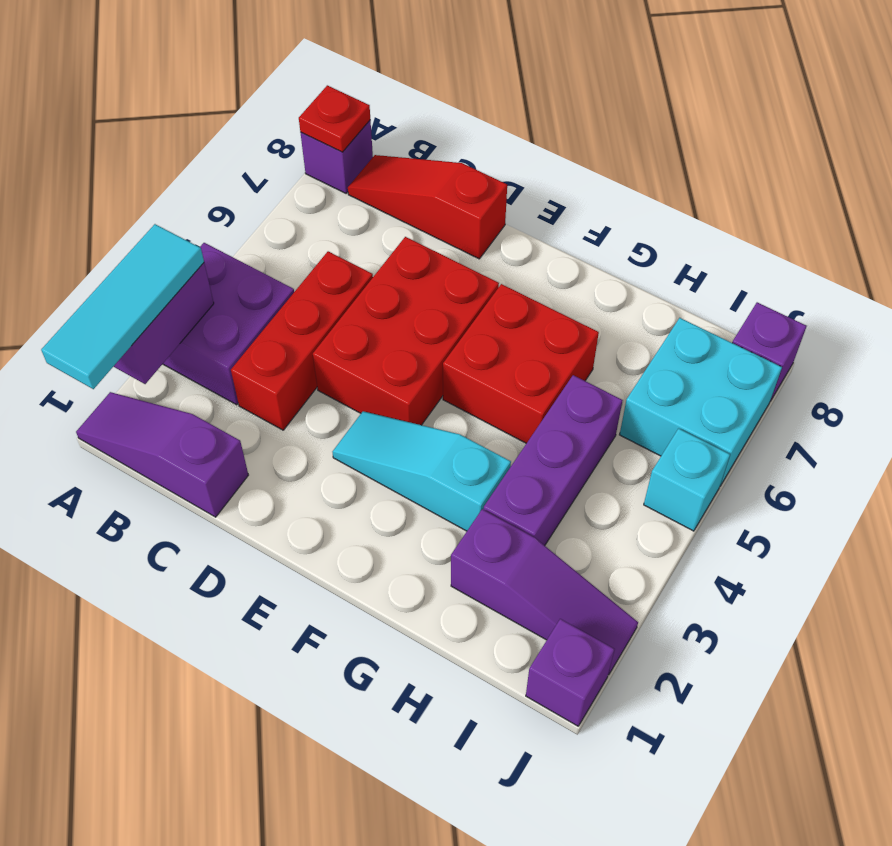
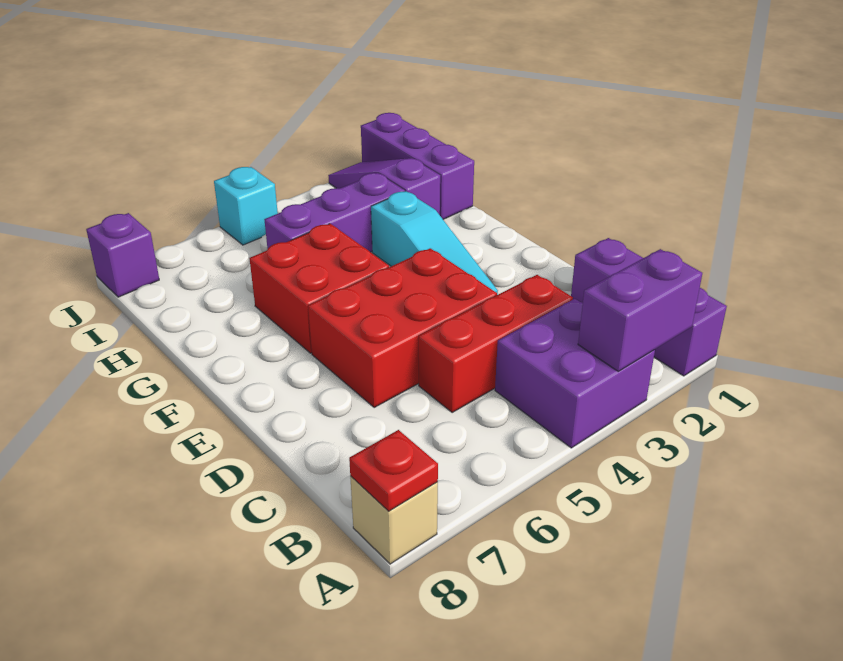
purple 1x3 slope [76,392,248,517] -> purple 1x3 brick [571,238,727,376]
cyan 1x3 tile [41,224,204,389] -> none
purple 1x1 brick [301,120,373,193] -> tan 1x1 brick [350,476,438,564]
red 1x3 slope [348,155,507,259] -> none
cyan 2x2 brick [620,318,782,486] -> none
purple 1x1 brick [526,619,615,726] -> purple 1x3 brick [361,113,474,219]

